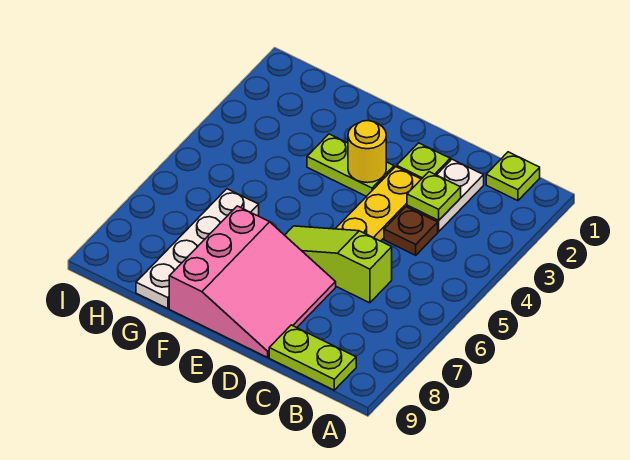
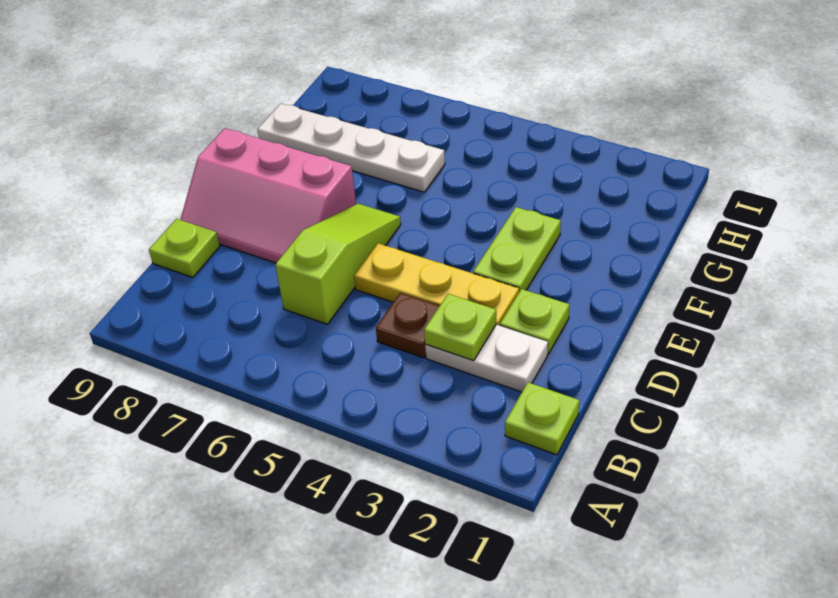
lime 1x2 plate [269,325,356,390] -> lime 1x1 plate [149,219,220,277]
pink 3x3 slope [169,206,336,357] -> pink 2x3 slope [180,128,356,263]
yellow 1x1 round brick [348,121,386,183] -> none

